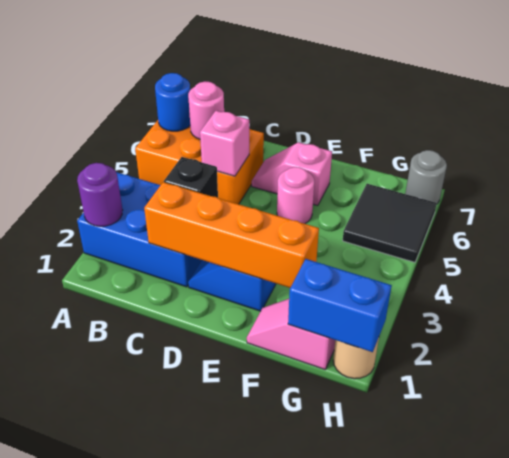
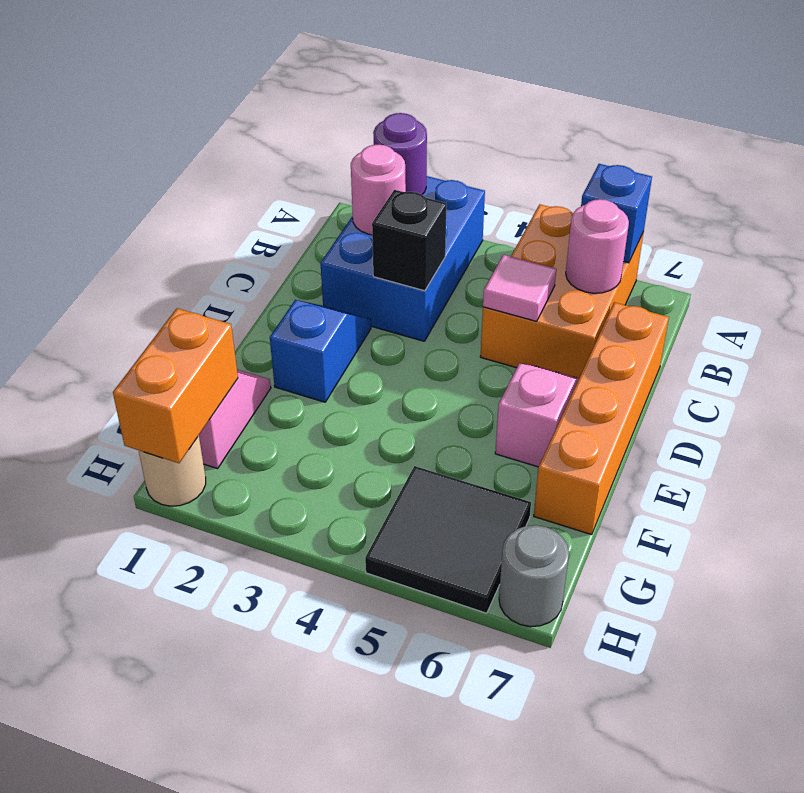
blue 1x1 round brick [155,73,190,131] -> blue 1x1 brick [581,164,652,263]
orange 1x4 brick [144,182,319,288] -> orange 1x4 brick moved to [534,302,669,535]
pink 1x1 brick [200,111,249,176] -> pink 1x1 tile [483,255,556,321]
pink 1x1 round brick [277,167,314,224] -> pink 1x1 round brick moved to [351,145,406,235]
blue 1x2 brick [288,259,392,352] -> orange 1x2 brick [113,308,238,463]

